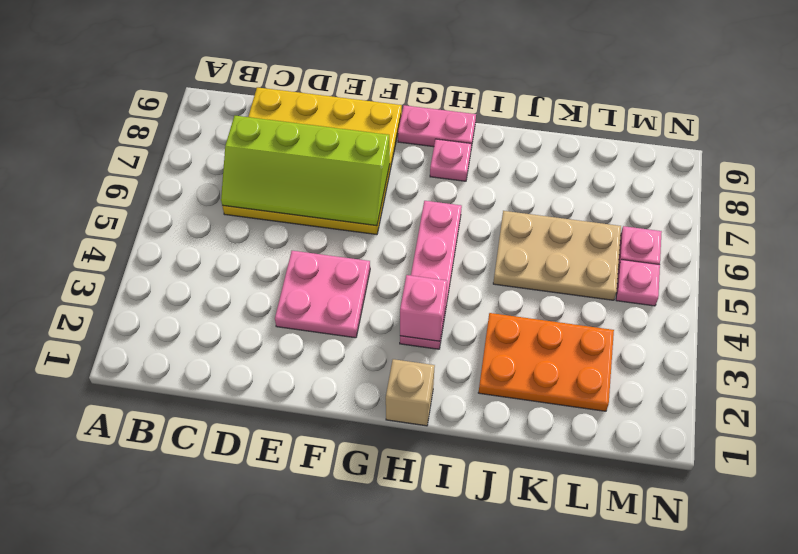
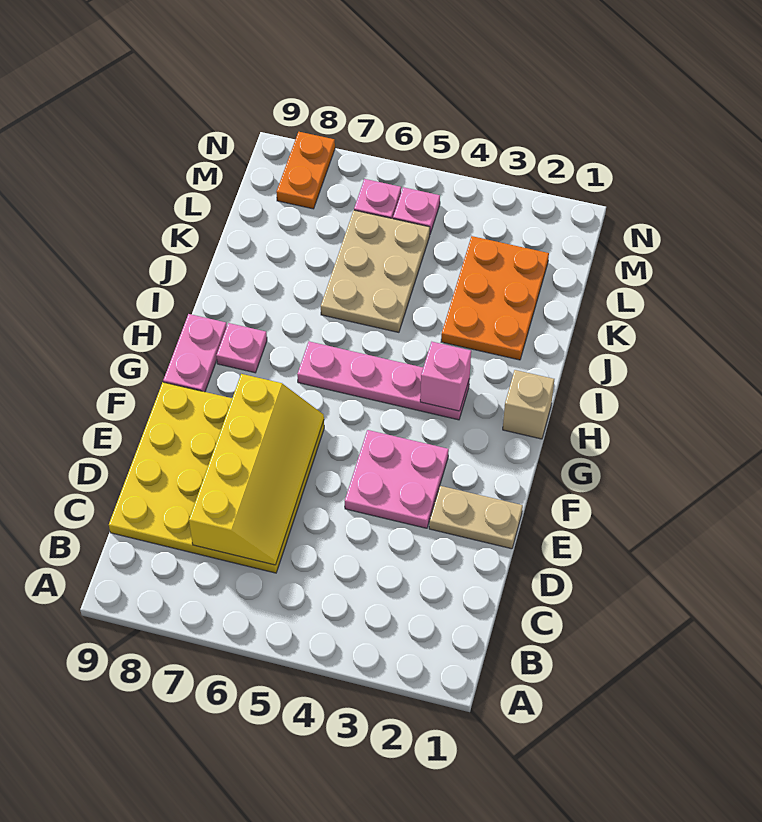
lime 2x4 slope [221,116,390,226] -> yellow 2x4 slope [189,374,324,565]
none -> tan 1x2 plate [429,486,523,549]
none -> orange 1x2 plate [276,132,335,209]

